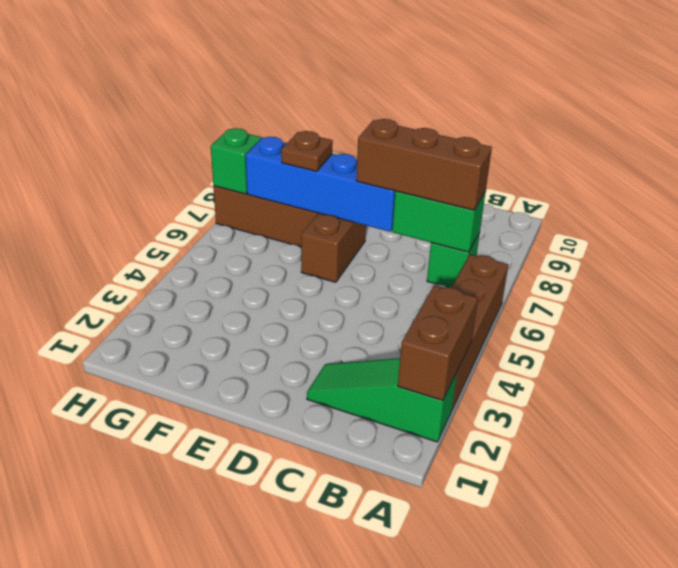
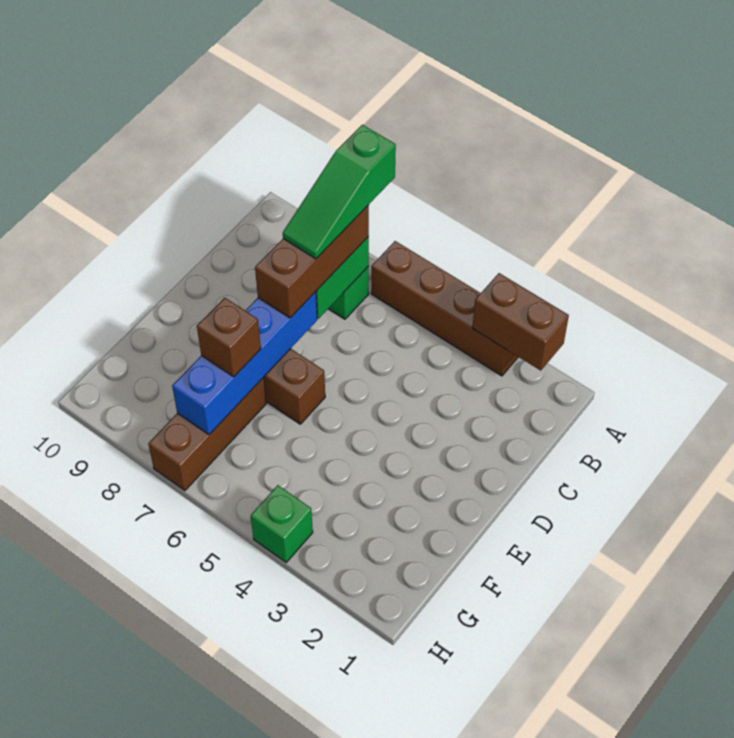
green 1x3 slope [307,358,457,442] -> green 1x3 slope moved to [283,125,396,259]
brown 1x1 plate [281,131,333,171] -> brown 1x1 brick [197,298,261,377]
green 1x1 brick [211,128,261,194] -> green 1x1 brick moved to [251,485,313,562]

